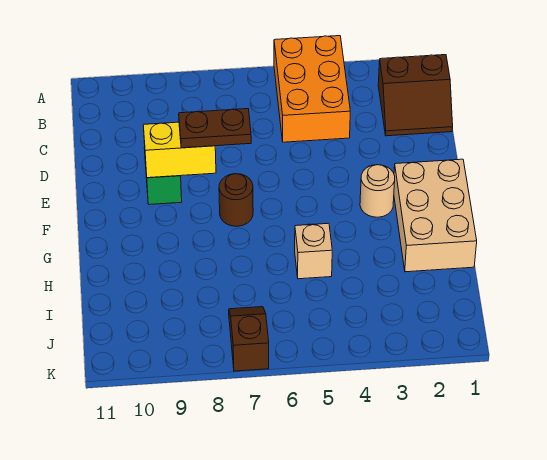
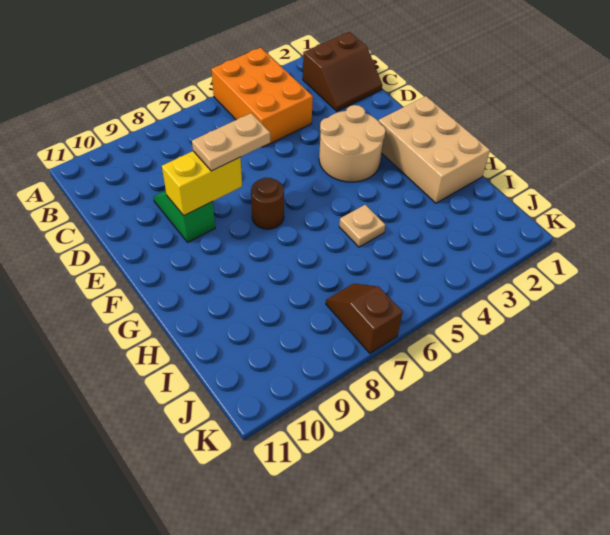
brown 1x2 plate [179,109,251,148] -> tan 1x2 plate [192,113,270,171]
tan 1x1 round brick [360,165,395,217] -> tan 2x2 round brick [319,105,386,182]
tan 1x1 brick [295,223,332,279] -> tan 1x1 plate [339,205,385,247]

